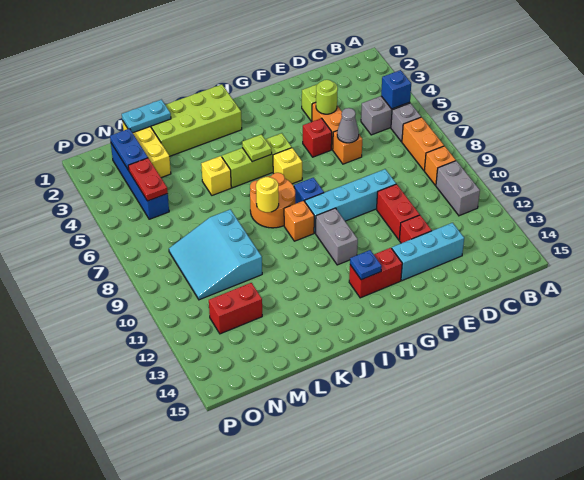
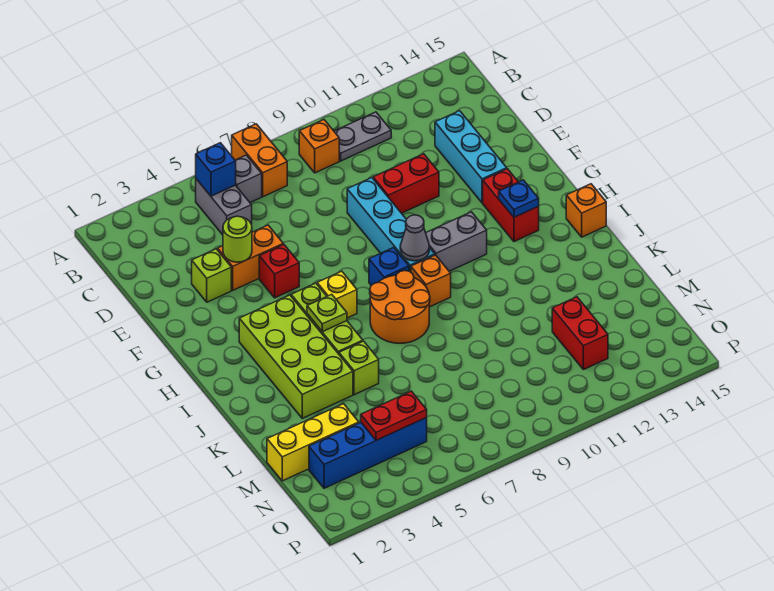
orange 1x2 brick [402,117,444,170] -> orange 1x2 brick turned to [232,124,287,197]
grey 1x2 brick [436,161,480,216] -> grey 1x2 plate [334,112,391,161]
orange 1x1 brick [332,131,362,164] -> orange 1x1 brick moved to [566,184,606,237]
grey 1x1 cone [337,108,359,143] -> grey 1x1 cone moved to [400,215,429,261]
red 1x1 brick [399,215,432,243] -> none
lime 2x4 brick [151,84,242,157] -> lime 2x4 brick moved to [239,295,353,418]
yellow 1x1 round brick [256,177,279,212] -> none
yellow 1x1 brick [201,156,231,195] -> lime 1x1 brick [339,341,379,395]
cyan 1x2 plate [122,100,171,133] -> none
cyan 3x3 slope [169,209,262,300] -> none
blue 1x2 plate [110,129,148,170] -> none

